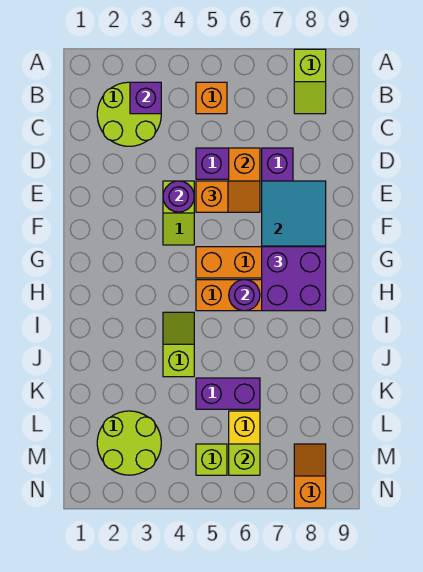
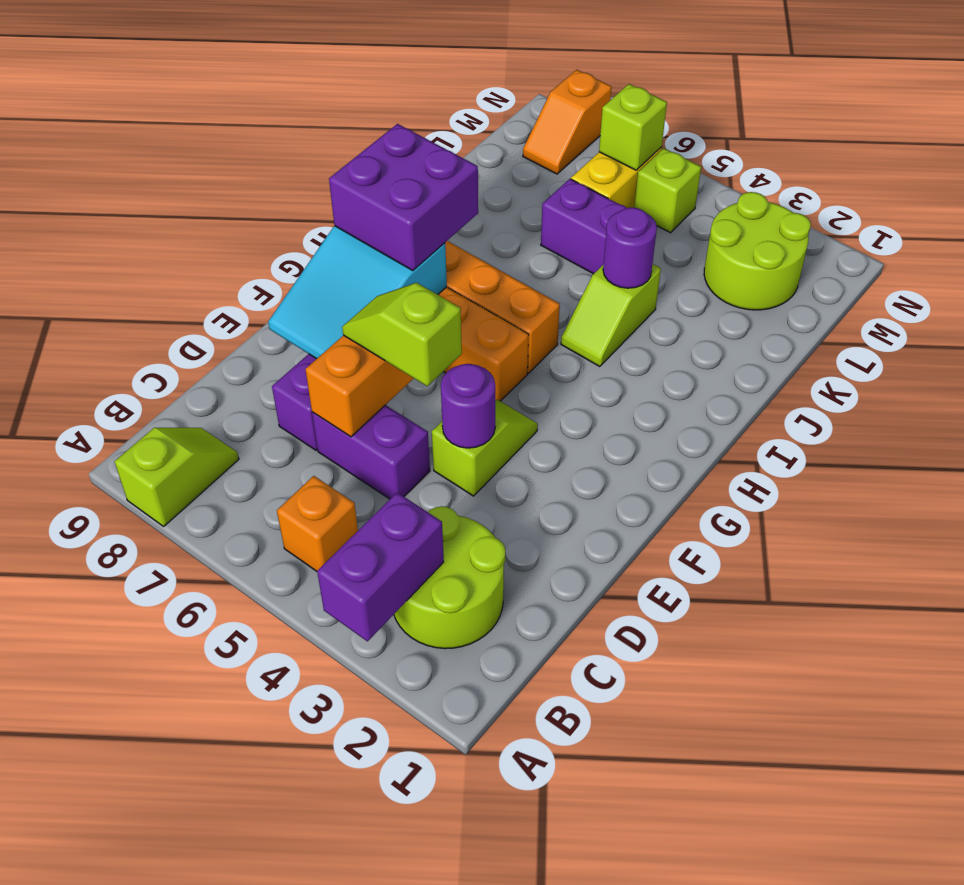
purple 1x1 brick [130,82,161,114] -> purple 1x2 brick [317,493,444,641]
orange 1x2 slope [196,181,260,212] -> lime 1x2 slope [342,283,462,386]
purple 1x1 round brick [229,280,260,311] -> purple 1x1 round brick moved to [603,208,657,288]

